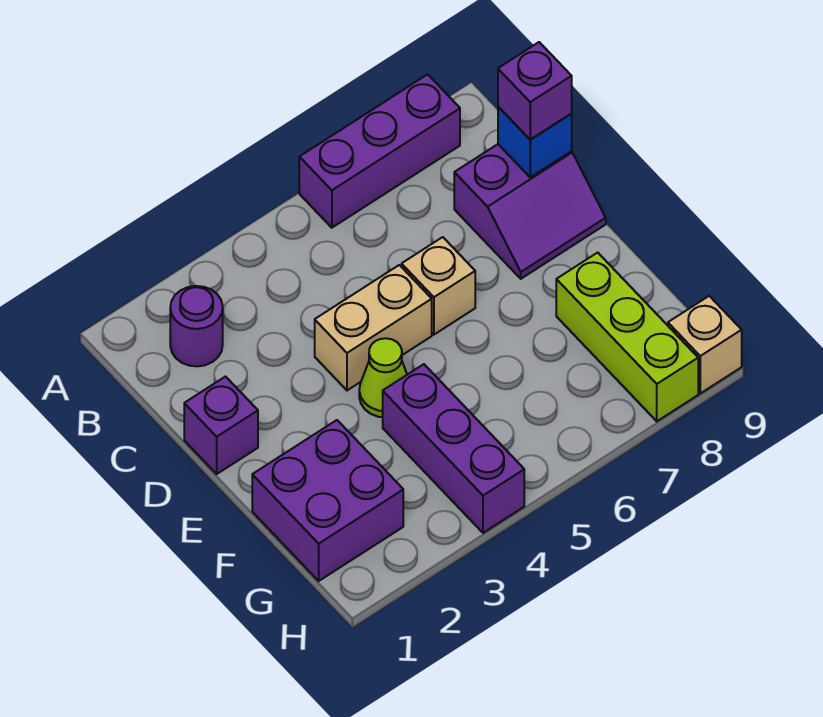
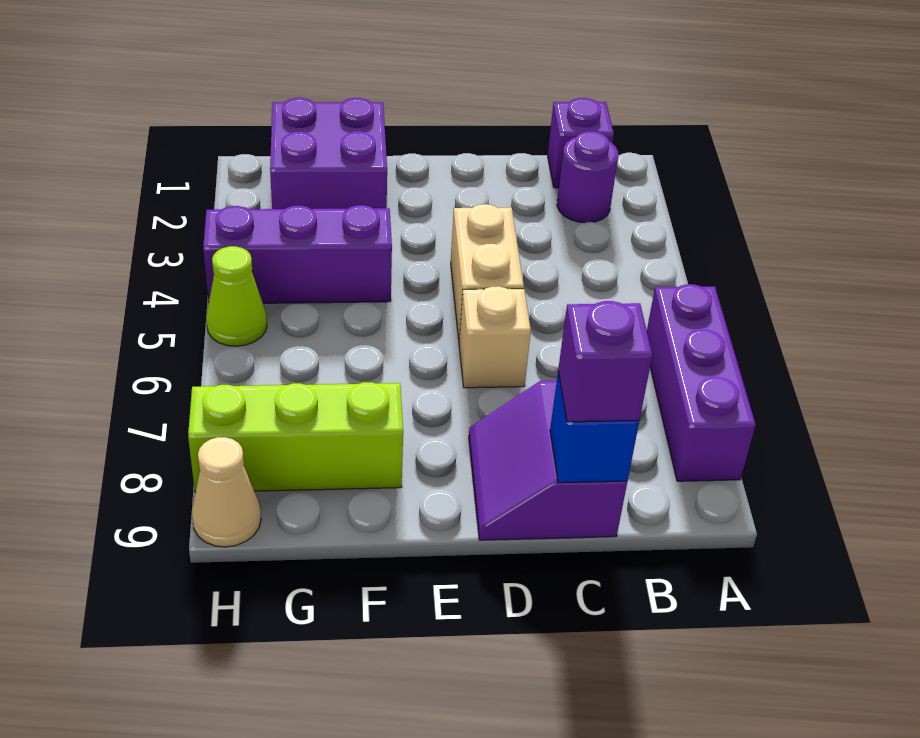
purple 1x1 brick [184,377,258,474] -> purple 1x1 brick moved to [548,98,614,188]
lime 1x1 cone [359,338,407,417] -> lime 1x1 cone moved to [206,246,267,346]
tan 1x1 brick [668,296,742,393] -> tan 1x1 cone [192,437,261,547]

